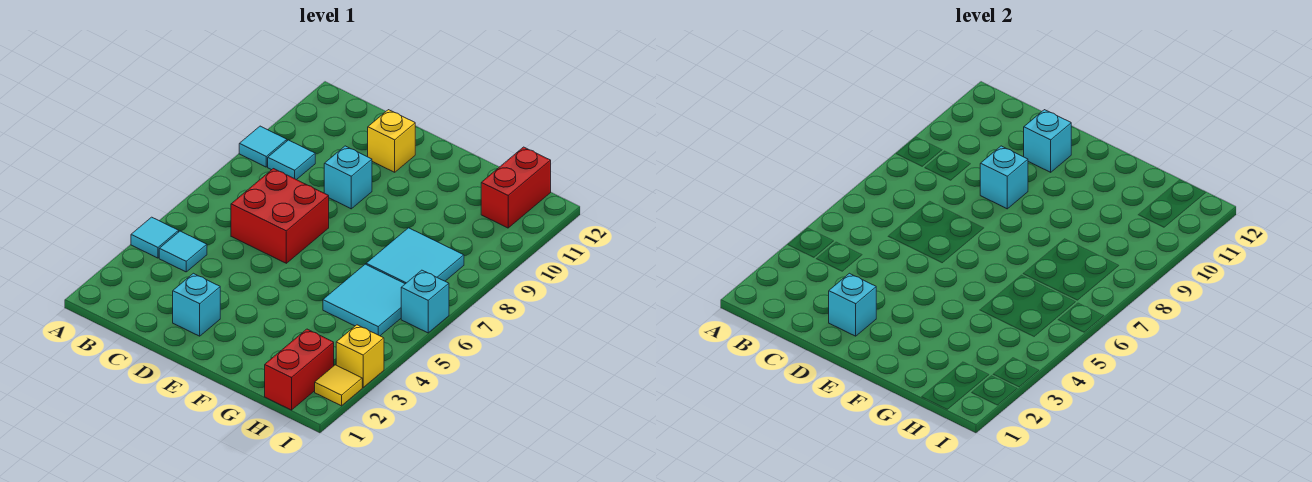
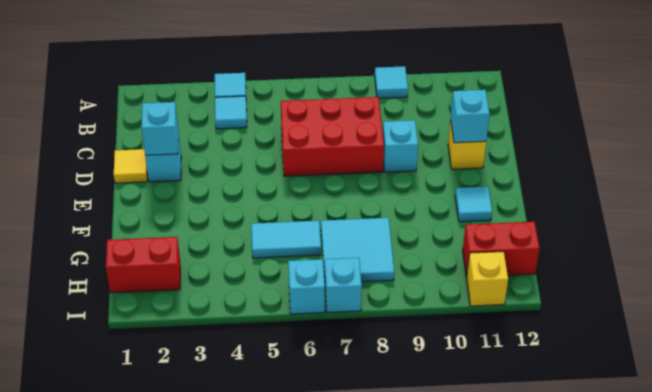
cyan 1x1 tile [268,140,315,180] -> cyan 1x1 tile moved to [455,187,492,222]
red 2x2 brick [231,169,329,263] -> red 2x3 brick [281,97,384,176]
cyan 1x1 brick [980,146,1028,209] -> cyan 1x1 brick moved to [324,258,362,312]
cyan 2x2 tile [323,264,405,336] -> cyan 1x2 tile [251,221,321,258]
yellow 1x1 tile [315,365,362,406] -> yellow 1x1 tile moved to [114,149,147,183]
yellow 1x1 brick [336,325,384,387] -> yellow 1x1 brick moved to [467,251,508,306]

